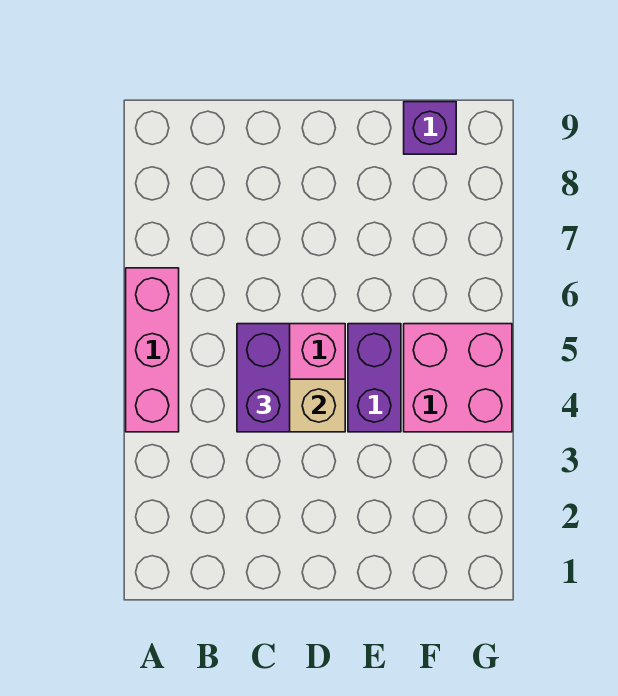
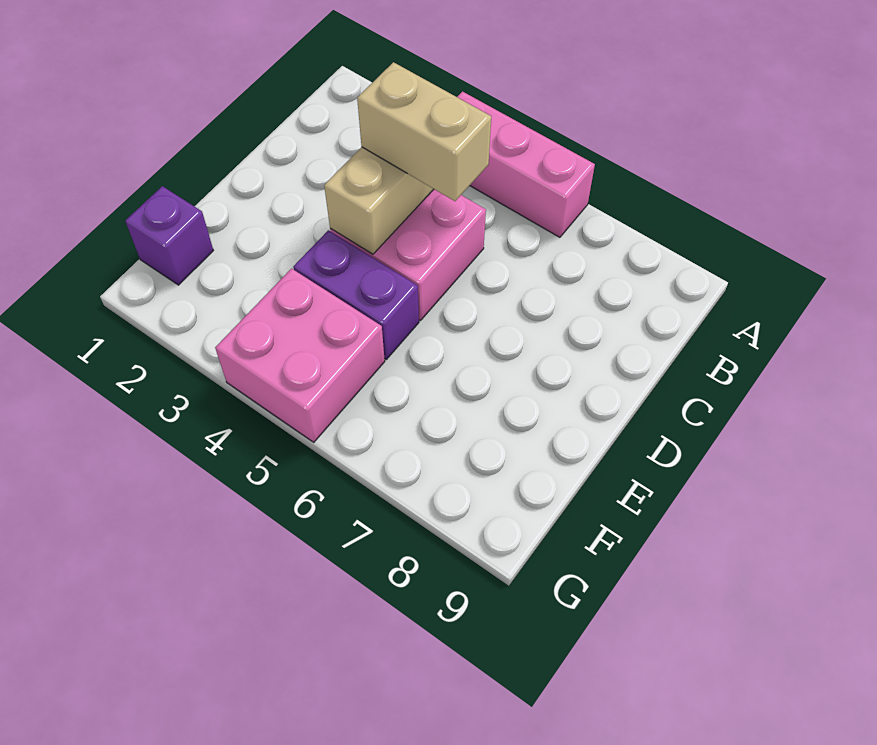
purple 1x2 brick [237,324,290,432] -> tan 1x2 brick [357,62,491,201]
purple 1x1 brick [404,102,456,154] -> purple 1x1 brick moved to [125,186,213,285]

